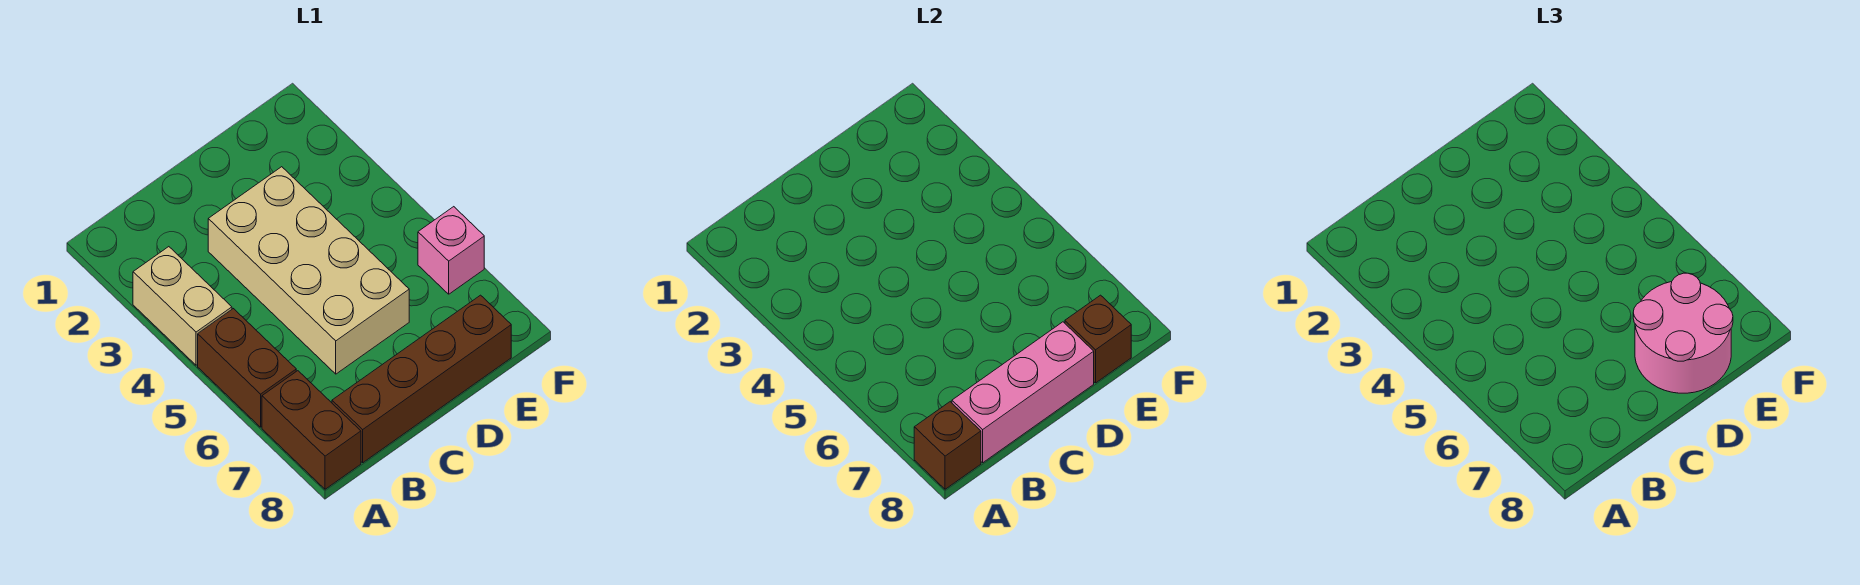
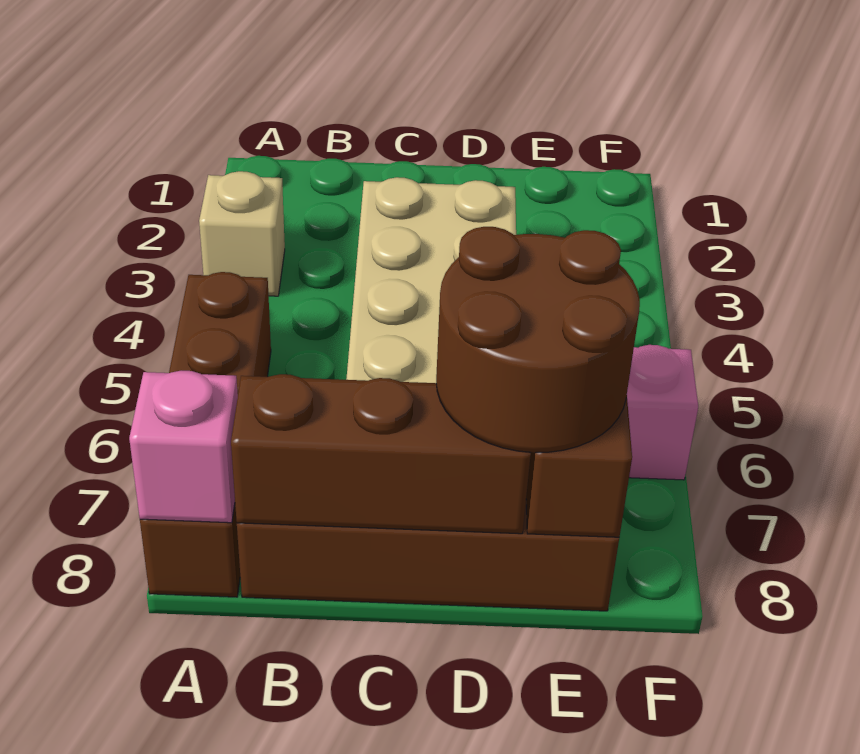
tan 1x2 brick [133,247,232,365] -> tan 1x1 brick [199,171,285,296]
brown 1x1 brick [914,402,981,489] -> pink 1x1 brick [129,371,238,523]
pink 1x3 brick [952,322,1094,463] -> brown 1x3 brick [231,374,531,534]
pink 2x2 round brick [1633,273,1733,393] -> brown 2x2 round brick [436,227,640,453]

